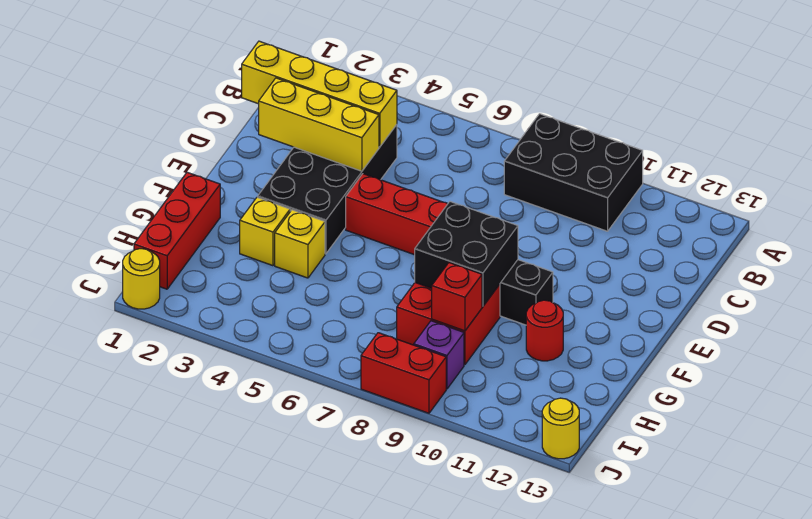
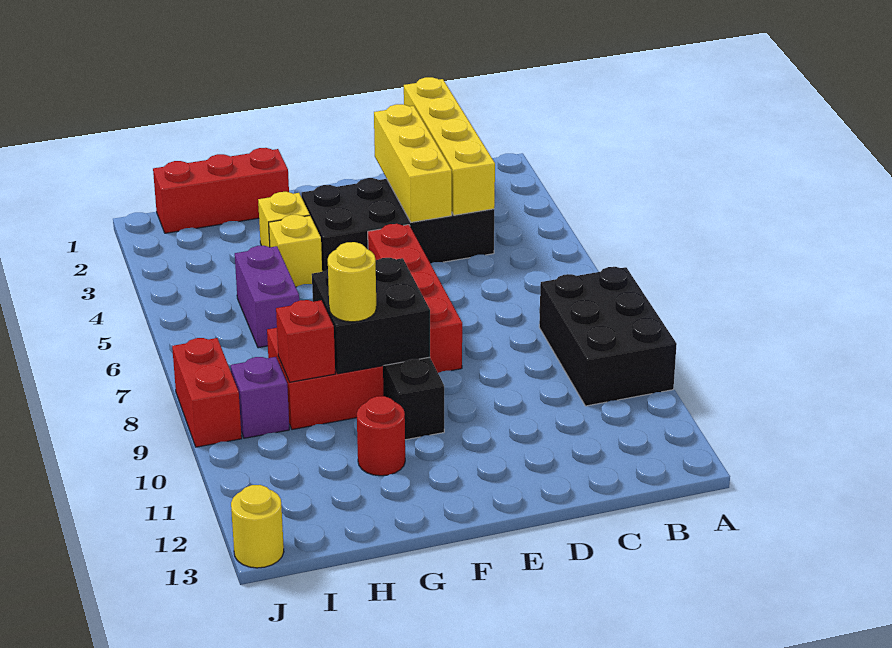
none -> purple 1x2 brick [235,246,299,348]
yellow 1x1 round brick [123,249,160,309] -> yellow 1x1 round brick moved to [328,242,376,322]

